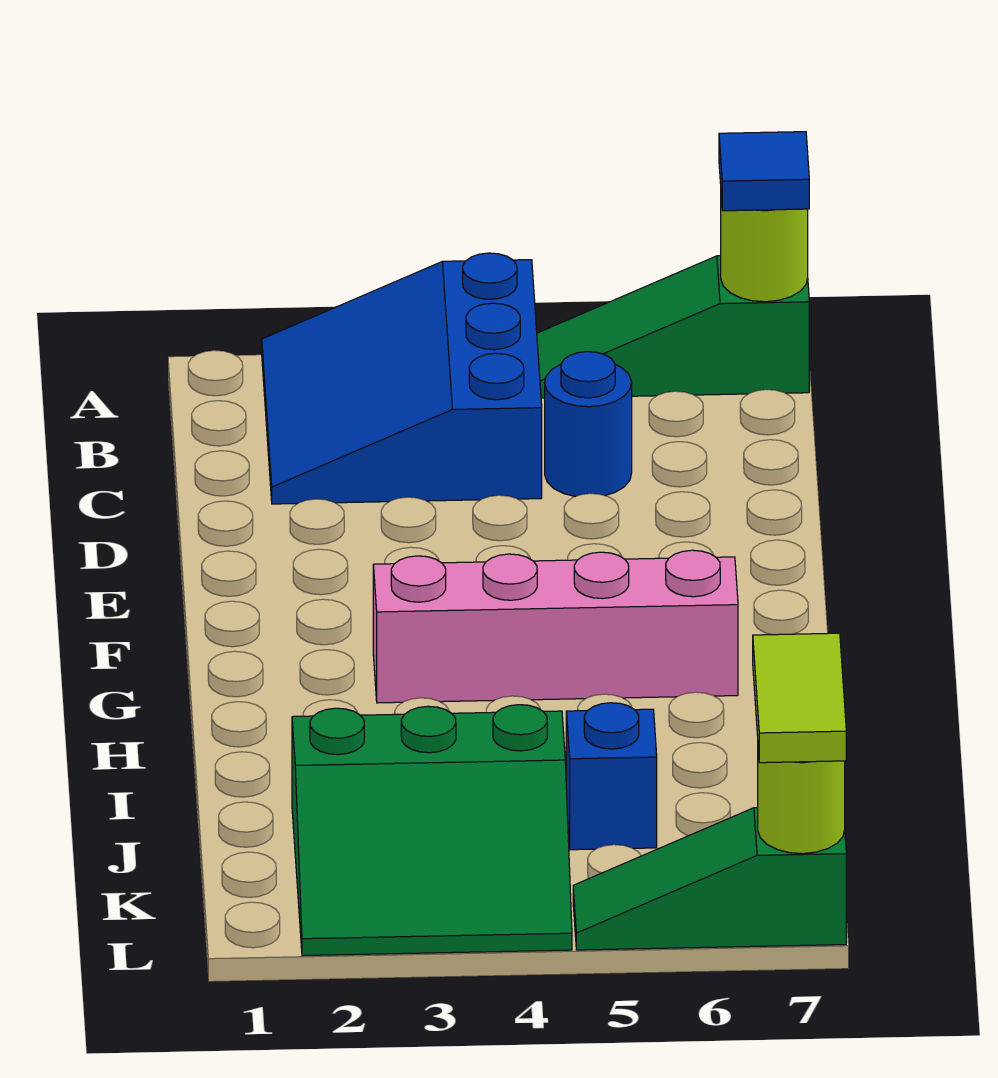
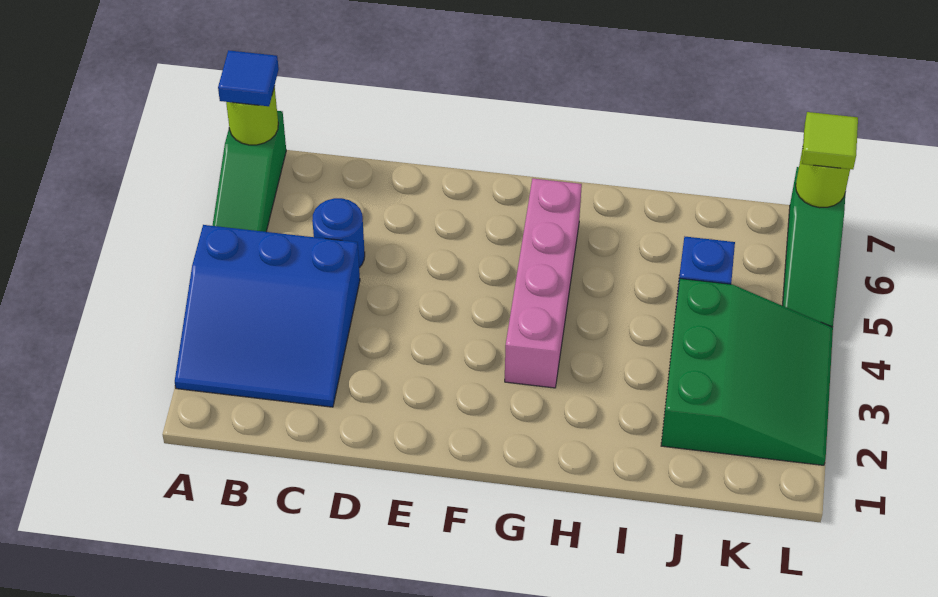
lime 1x2 tile [753,633,846,763] -> lime 1x1 tile [802,112,858,169]

